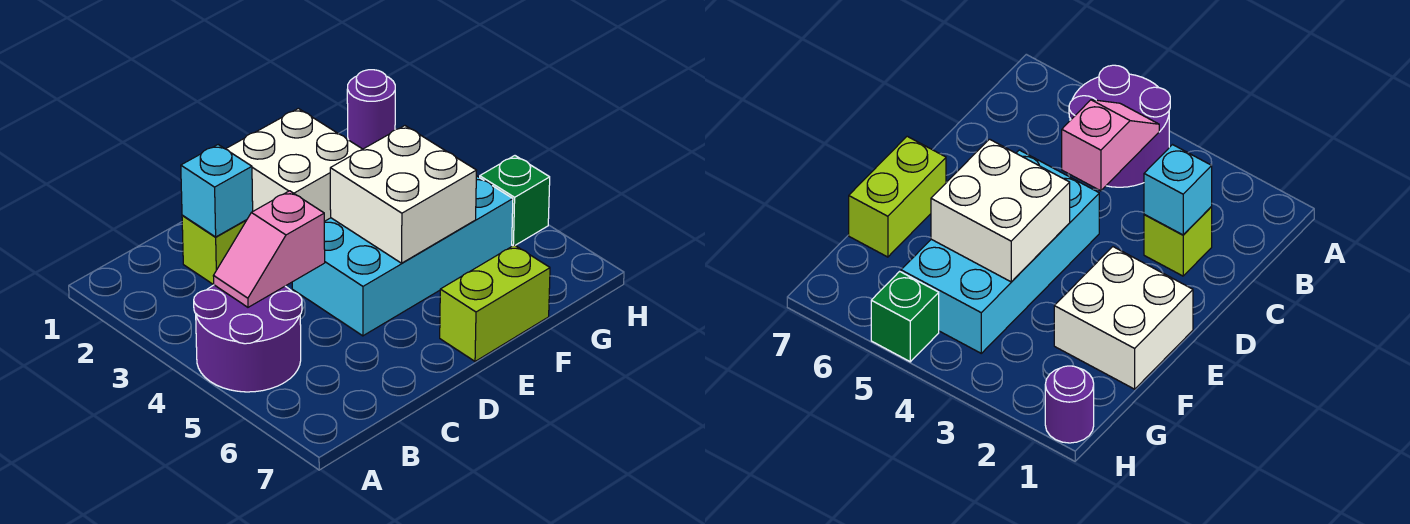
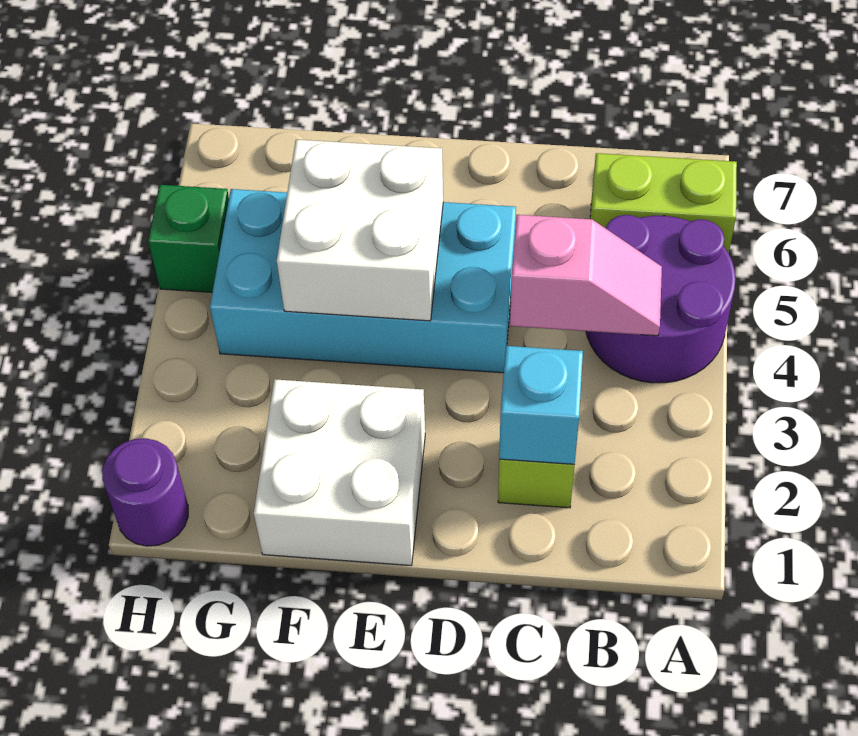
lime 1x2 brick [440,245,550,361] -> lime 1x2 brick moved to [590,153,737,253]

